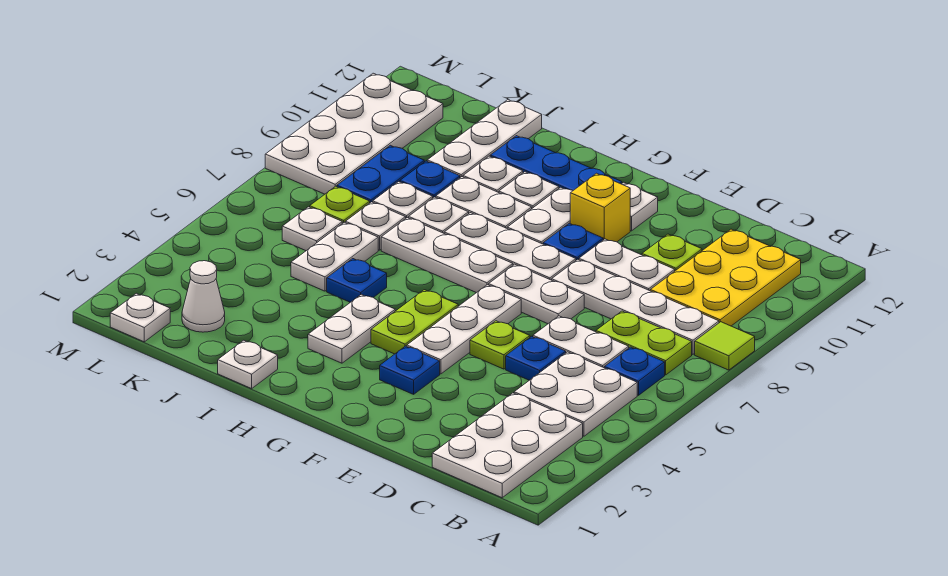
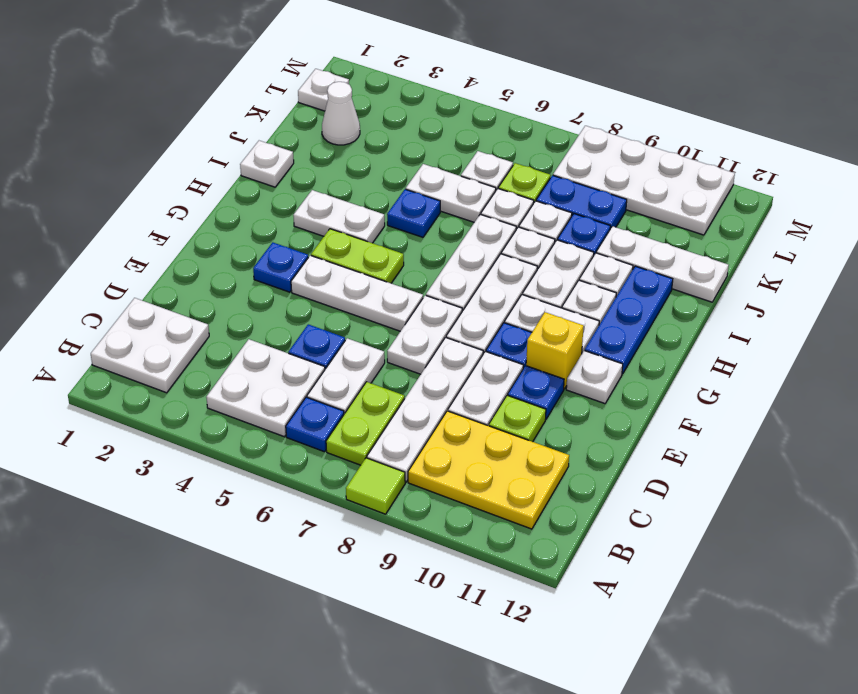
white 2x3 plate [432,393,583,498] -> white 2x2 plate [91,298,209,393]
lime 1x1 plate [470,321,530,369] -> none
none -> blue 1x1 plate [508,366,564,419]

